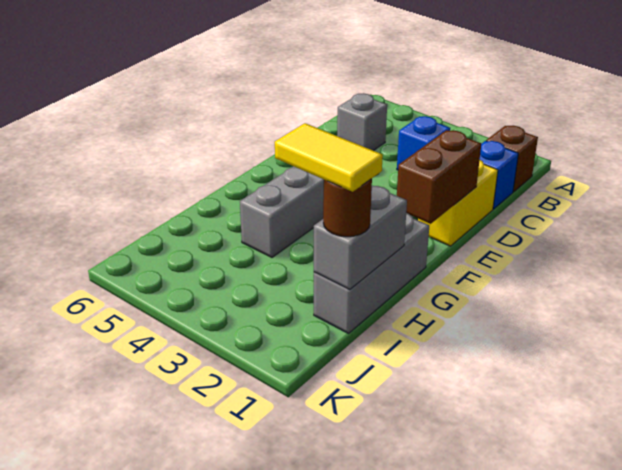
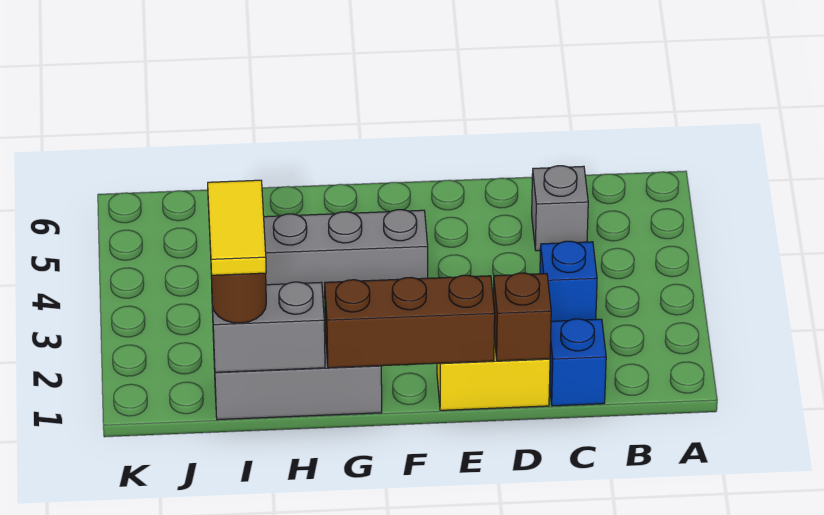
brown 1x1 brick [486,126,538,192] -> brown 1x1 brick moved to [493,273,551,361]
brown 1x2 brick [397,130,481,224] -> brown 1x3 brick [325,275,495,368]

